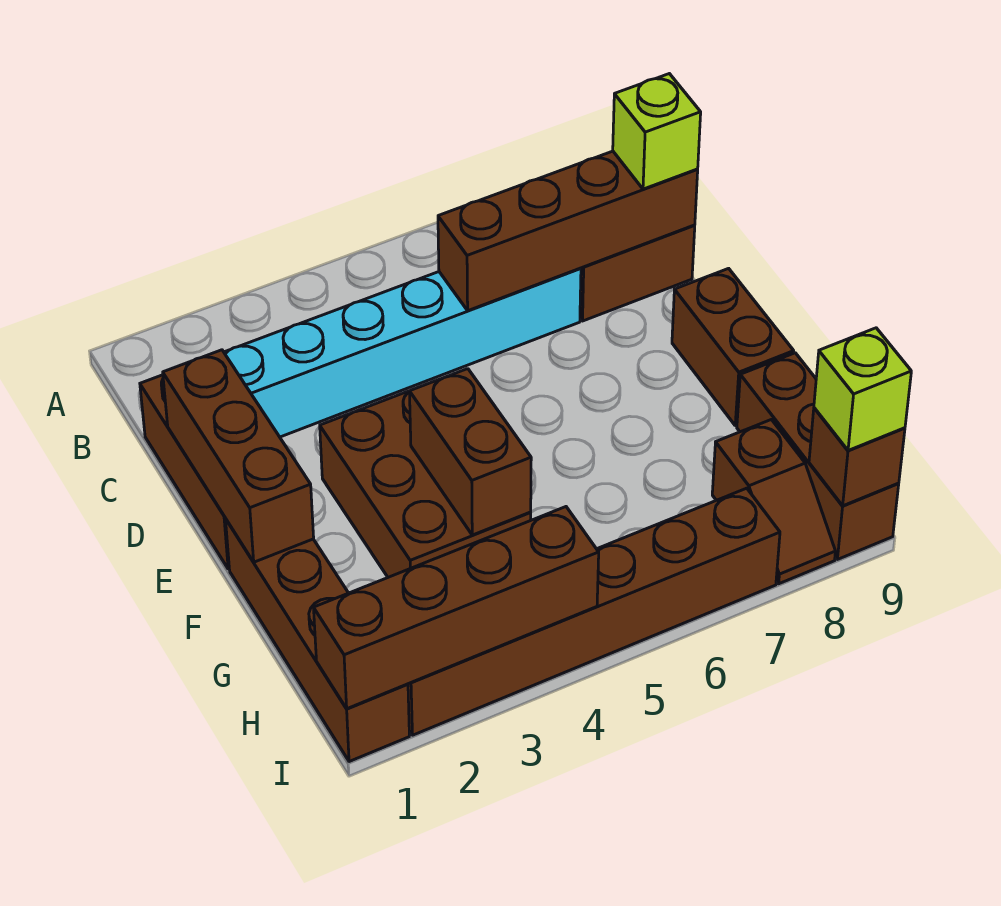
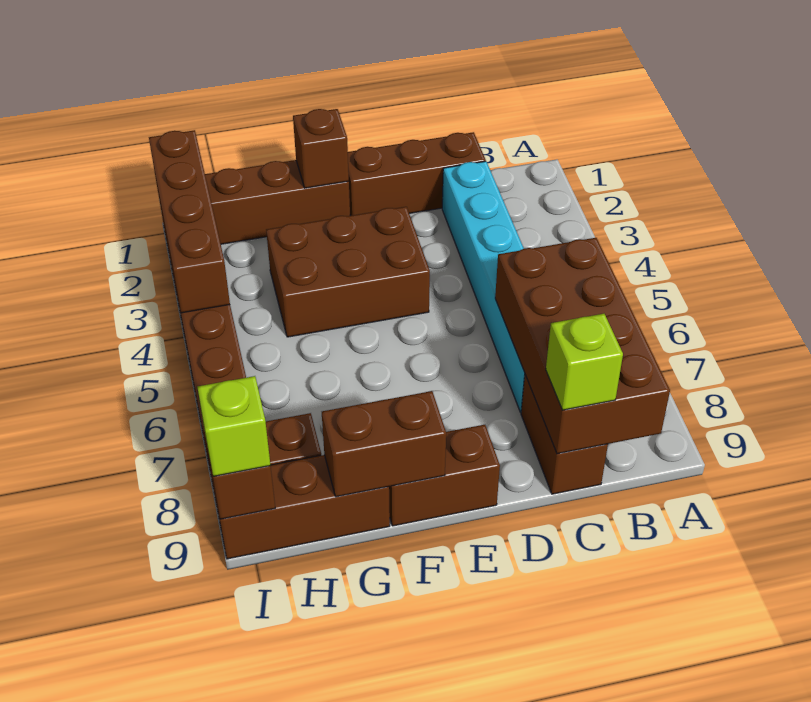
brown 1x4 brick [438,151,698,311] -> brown 2x4 brick [495,238,670,454]
brown 1x3 brick [163,350,314,562] -> brown 1x1 brick [293,109,349,188]
brown 1x2 brick [409,369,531,535] -> brown 1x2 brick moved to [322,391,446,497]

